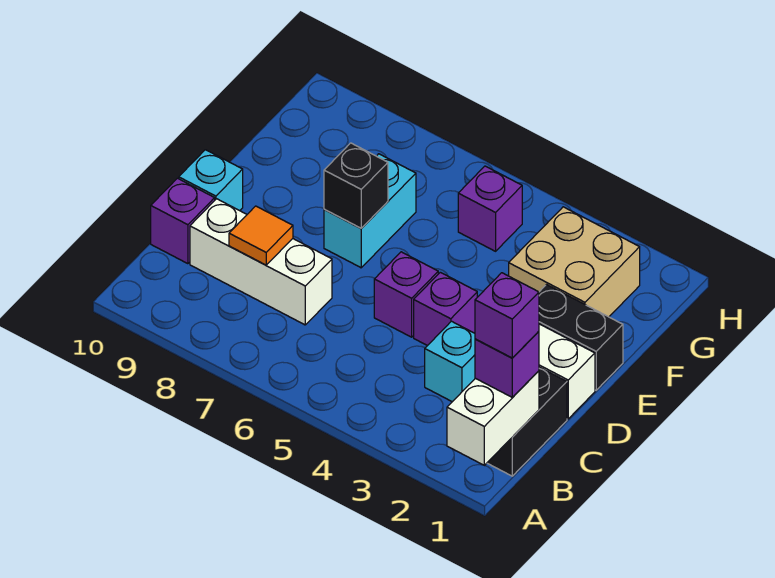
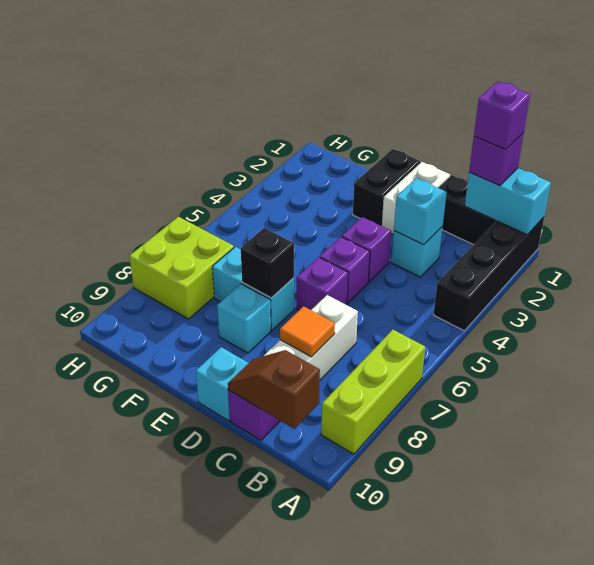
none -> black 1x4 brick [433,217,544,331]
white 1x2 brick [447,371,539,465] -> cyan 1x2 brick [465,168,551,234]
none -> lime 1x3 brick [321,330,425,454]
none -> brown 1x2 slope [228,350,320,429]
none -> cyan 1x1 brick [394,178,447,245]
none -> cyan 1x1 brick [217,284,271,353]
tan 2x2 brick [509,207,640,317] -> none
purple 1x1 brick [458,166,522,251] -> purple 1x1 brick moved to [297,257,348,310]
none -> lime 2x2 brick [129,217,234,319]

